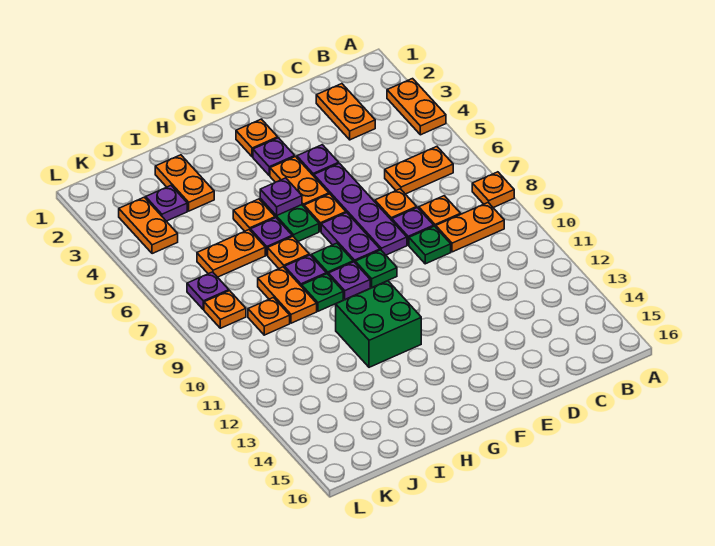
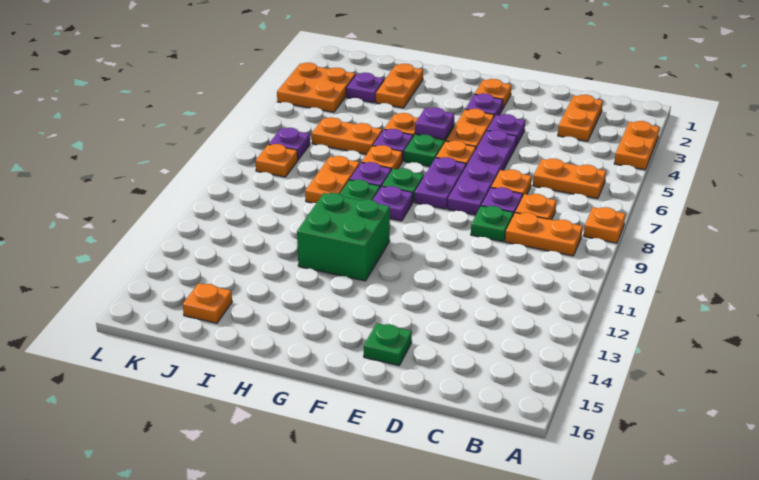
green 1x1 plate [355,250,397,288] -> green 1x1 plate moved to [364,323,412,365]
orange 1x1 plate [248,298,290,335] -> orange 1x1 plate moved to [183,283,232,323]
orange 1x2 plate [119,197,178,254] -> orange 2x2 plate [277,63,355,112]

